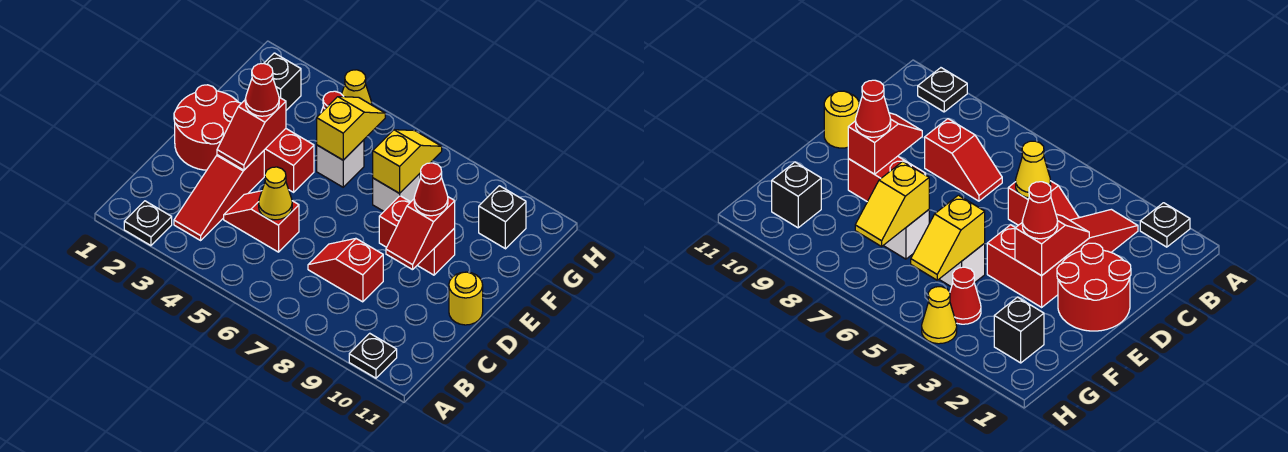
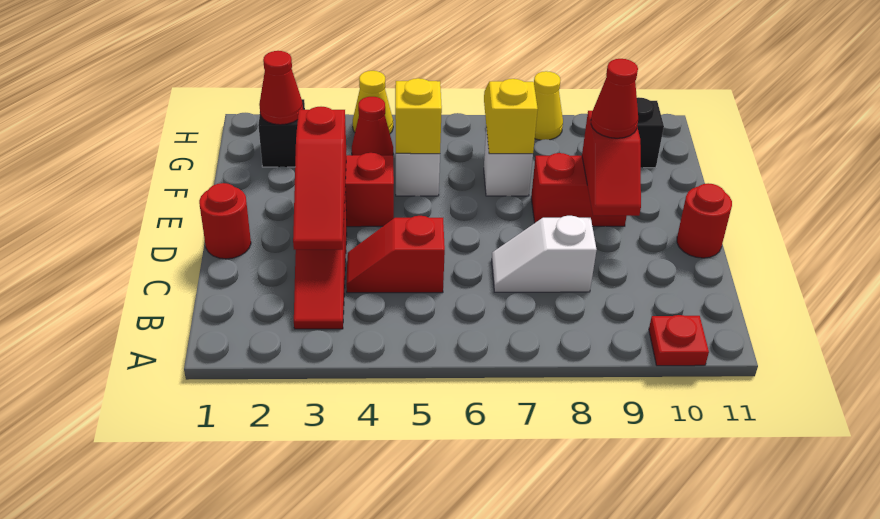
black 1x1 plate [124,201,172,246] -> none
black 1x1 plate [349,333,397,378] -> red 1x1 plate [649,315,709,366]
yellow 1x1 cone [259,167,292,220] -> yellow 1x1 cone moved to [534,71,563,140]
red 1x2 slope [308,238,383,302] -> white 1x2 slope [492,216,597,292]
red 2x2 round brick [174,85,241,170] -> red 1x1 round brick [199,183,251,259]
red 1x2 slope [217,97,286,170] -> red 1x3 slope [293,107,346,250]
yellow 1x1 round brick [449,272,483,325] -> red 1x1 round brick [677,183,732,258]
red 1x1 cone [245,63,279,116] -> red 1x1 cone moved to [259,51,303,125]

